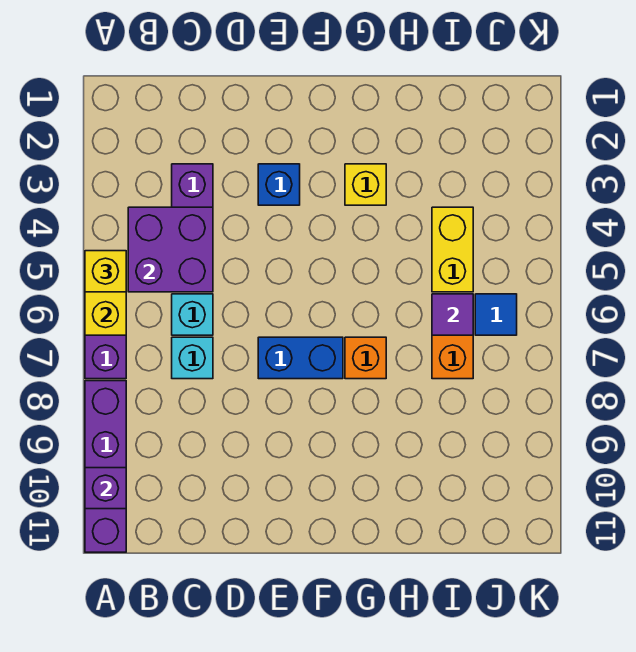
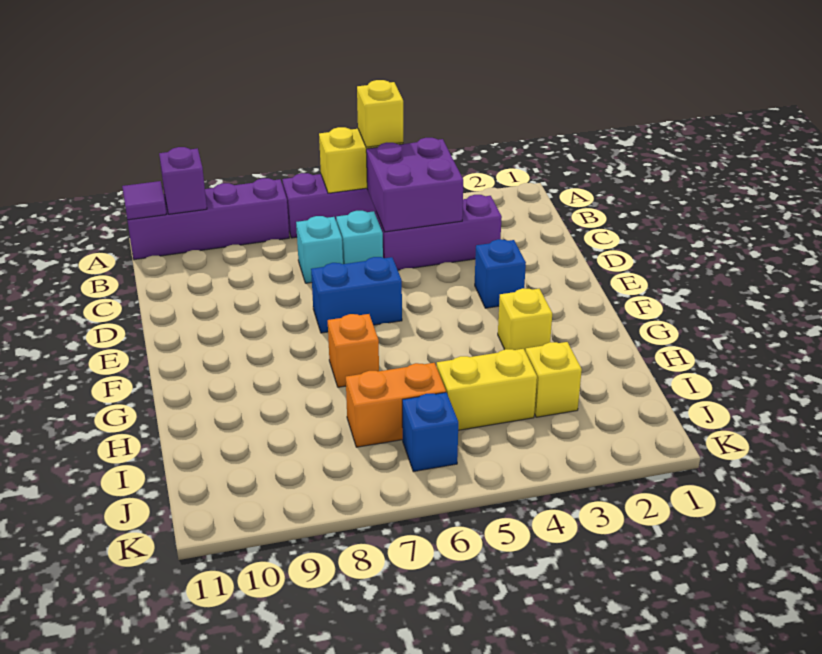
blue 1x2 brick [258,337,343,379] -> blue 1x2 brick turned to [311,257,402,333]
none -> yellow 1x1 brick [526,342,582,417]
purple 1x1 tile [432,294,473,335] -> purple 1x1 tile moved to [122,181,166,220]
blue 1x1 tile [475,294,517,335] -> blue 1x1 brick [402,392,458,472]

